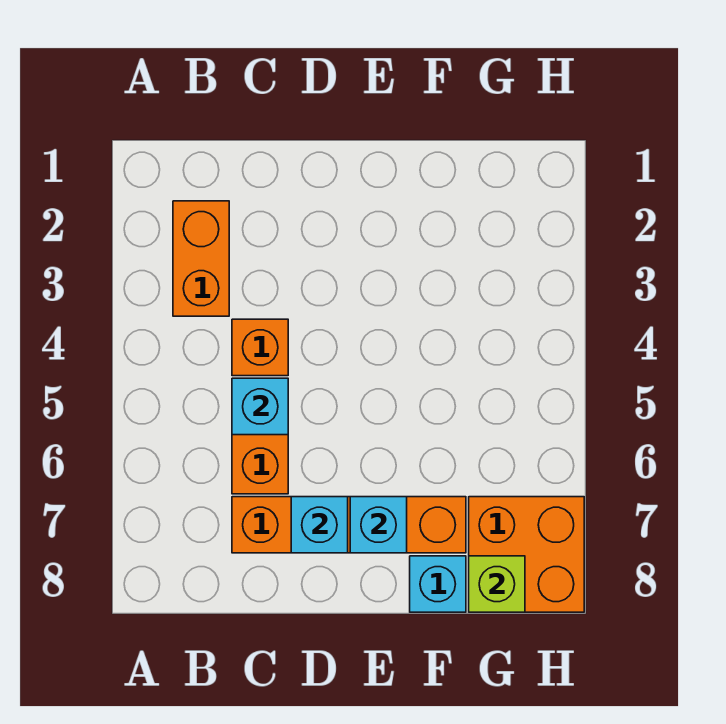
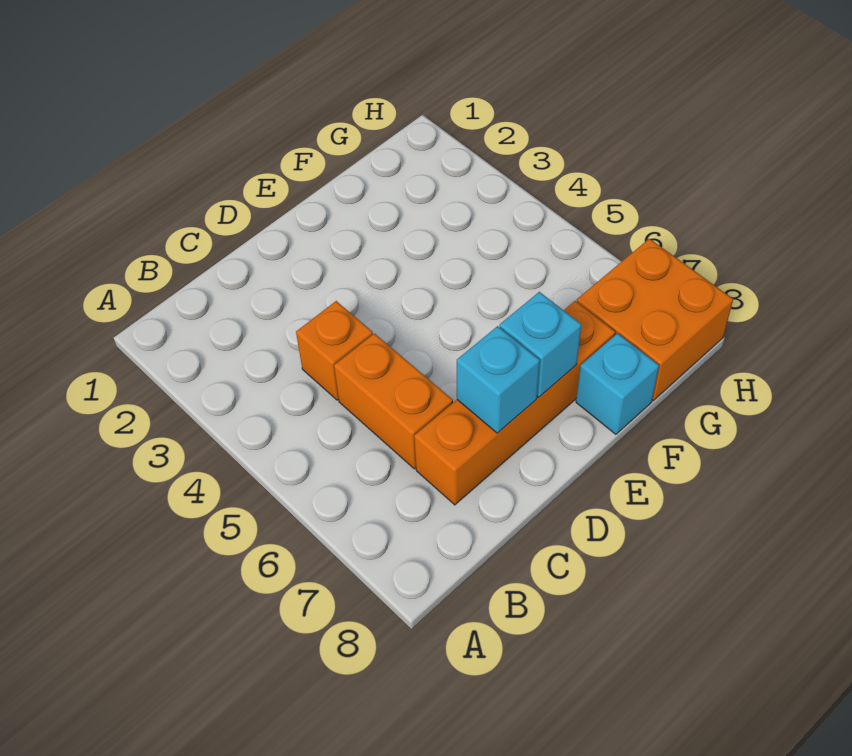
orange 1x2 brick [173,201,229,316] -> none
cyan 1x1 brick [232,378,288,435] -> none
lime 1x1 brick [469,556,525,612] -> none

